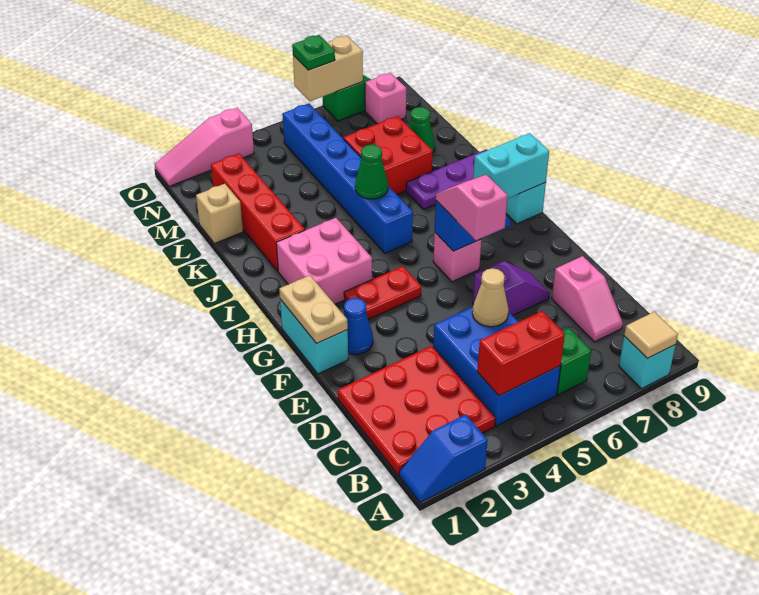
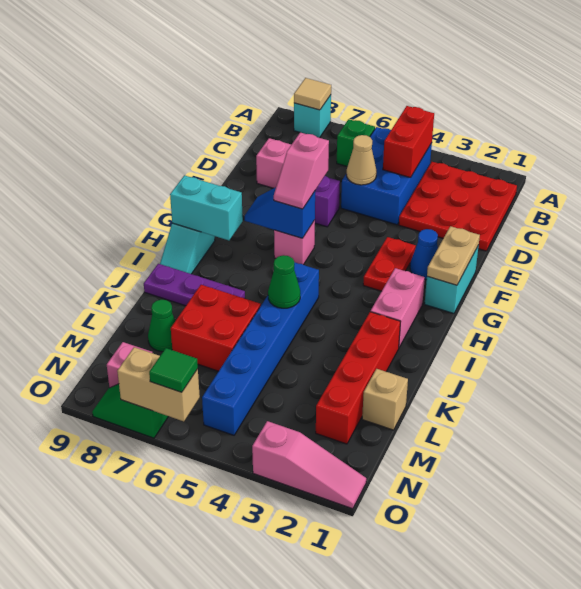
blue 1x2 slope [399,415,488,503] -> none
red 1x2 brick [477,311,565,396] -> red 1x2 brick turned to [383,106,434,178]
red 1x2 plate [344,266,421,319] -> red 1x2 plate turned to [363,237,416,291]
pink 2x2 brick [276,218,372,304] -> pink 1x2 brick [371,268,425,347]
green 1x1 plate [292,35,335,70] -> green 1x1 tile [149,348,198,392]

